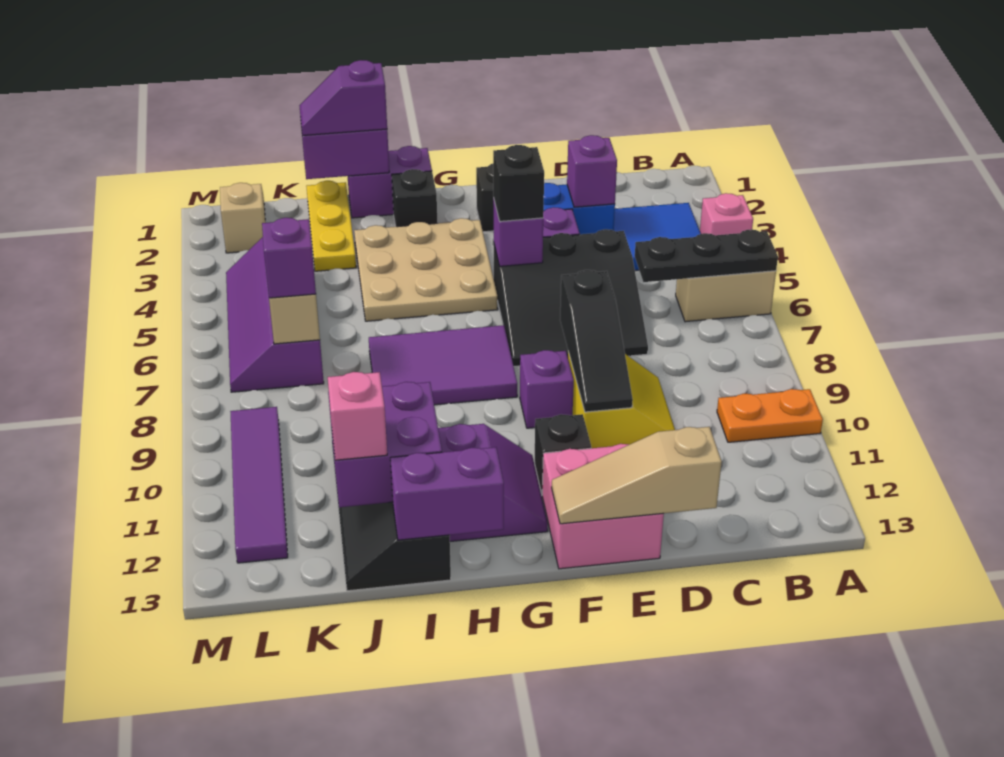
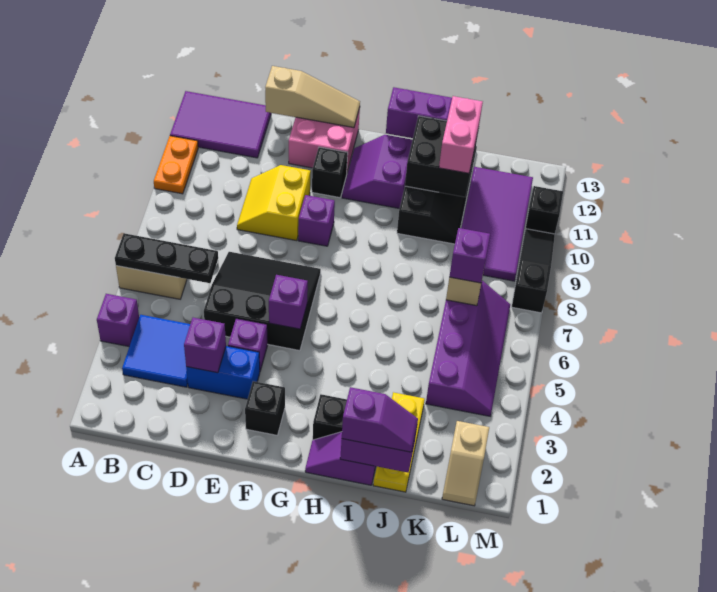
pink 1x1 brick [700,193,753,235] -> purple 1x1 brick [97,294,139,346]
orange 1x2 plate [717,389,823,442] -> orange 1x2 plate turned to [154,136,198,194]
black 1x3 slope [560,270,633,412] -> black 1x3 slope moved to [512,229,555,313]
black 1x1 brick [493,145,544,221] -> black 1x1 brick moved to [525,186,563,234]
tan 3x3 plate [354,218,498,321] -> none
purple 2x3 tile [369,325,517,405] -> purple 2x3 tile moved to [170,91,271,158]
purple 1x2 brick [348,146,432,218] -> purple 1x2 slope [305,432,376,485]
purple 2x2 brick [328,382,442,507] -> black 2x2 brick [405,116,478,197]
pink 1x1 brick [328,372,387,461] -> pink 1x2 brick [439,96,483,173]
purple 1x4 tile [230,407,288,563] -> purple 2x4 tile [462,167,533,281]

